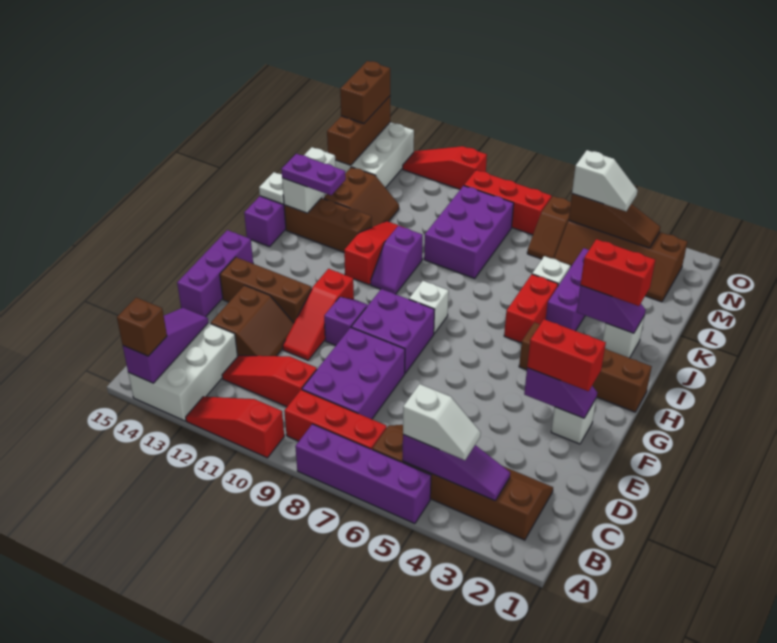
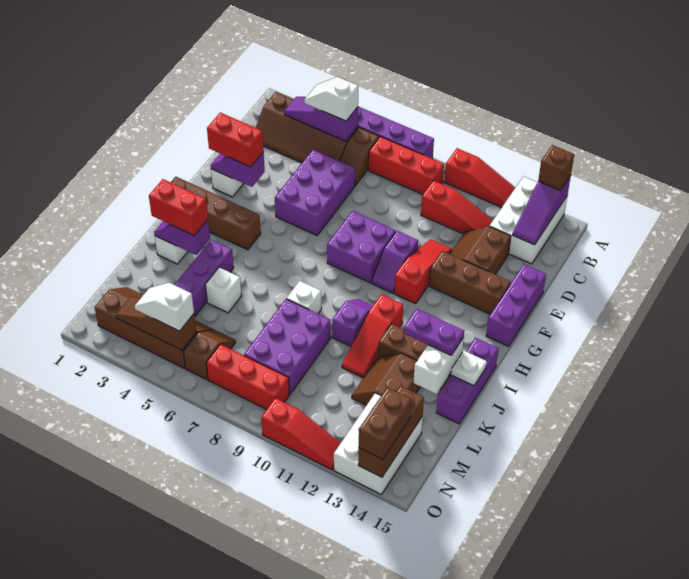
purple 2x3 brick [302,328,405,419] -> purple 2x3 brick moved to [275,150,355,235]
white 1x1 brick [409,281,449,334] -> white 1x1 brick moved to [287,281,322,314]
red 1x2 brick [504,274,558,343] -> none

